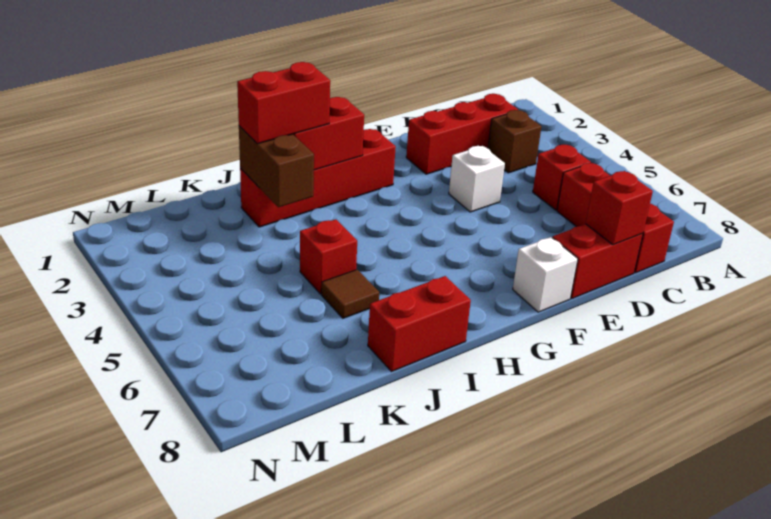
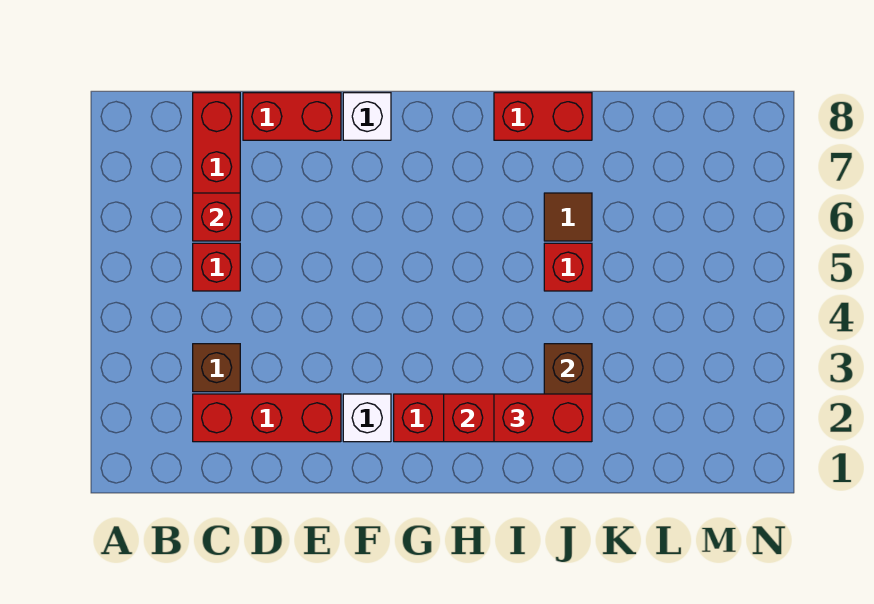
red 1x1 brick [586,171,653,245] -> red 1x1 brick moved to [193,193,240,241]
white 1x1 brick [449,146,505,212] -> white 1x1 brick moved to [343,394,391,442]

